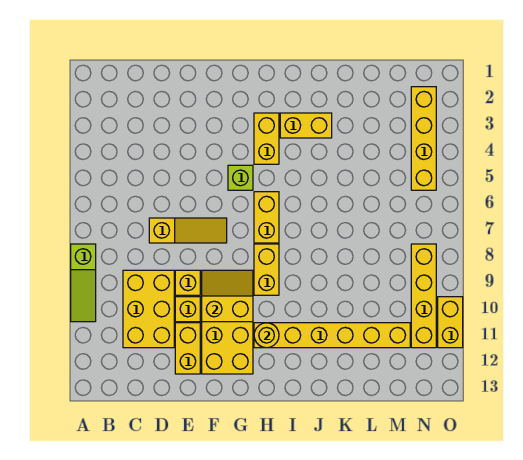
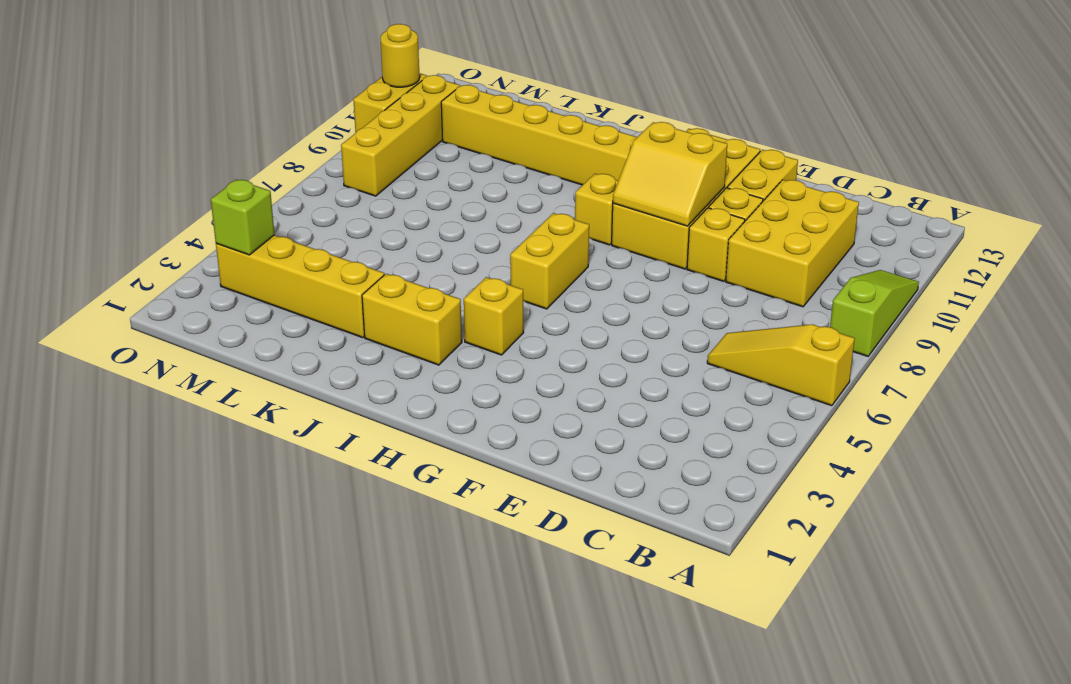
yellow 1x3 slope [149,218,227,243] -> yellow 1x3 slope moved to [707,324,855,406]
lime 1x1 brick [228,165,253,190] -> lime 1x1 brick moved to [211,180,275,255]
yellow 1x2 brick [254,113,279,164] -> yellow 1x1 brick [464,277,524,355]
yellow 1x2 brick [254,244,279,295] -> yellow 1x1 brick [575,174,618,245]
yellow 1x1 round brick [254,323,279,348] -> yellow 1x1 round brick moved to [380,24,420,87]
yellow 1x4 brick [411,87,436,190] -> yellow 1x4 brick turned to [216,235,384,338]

